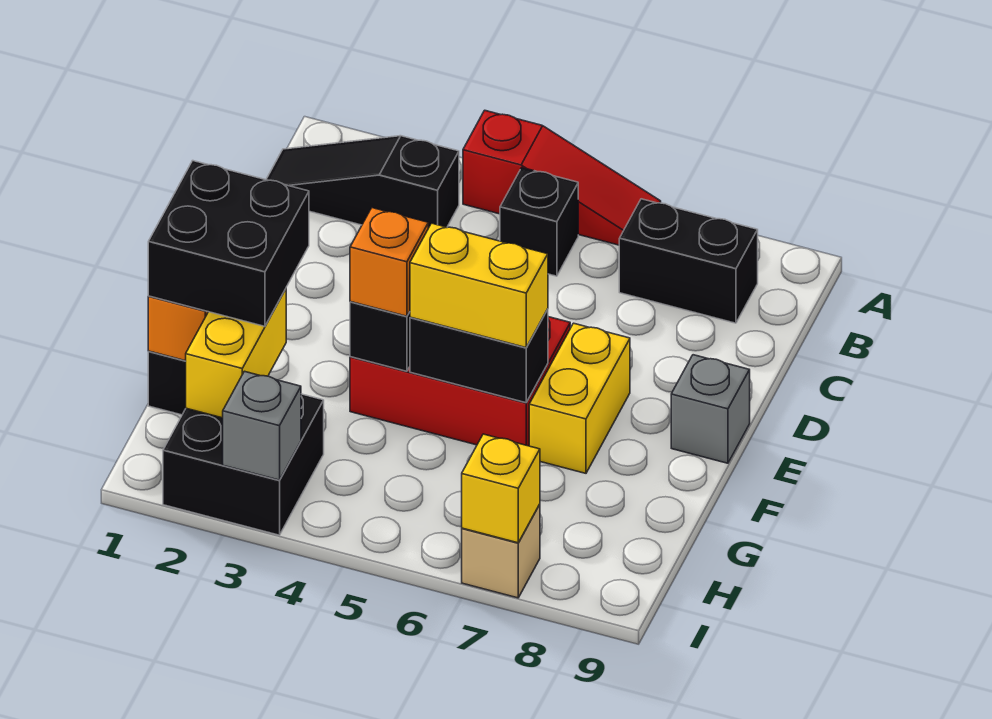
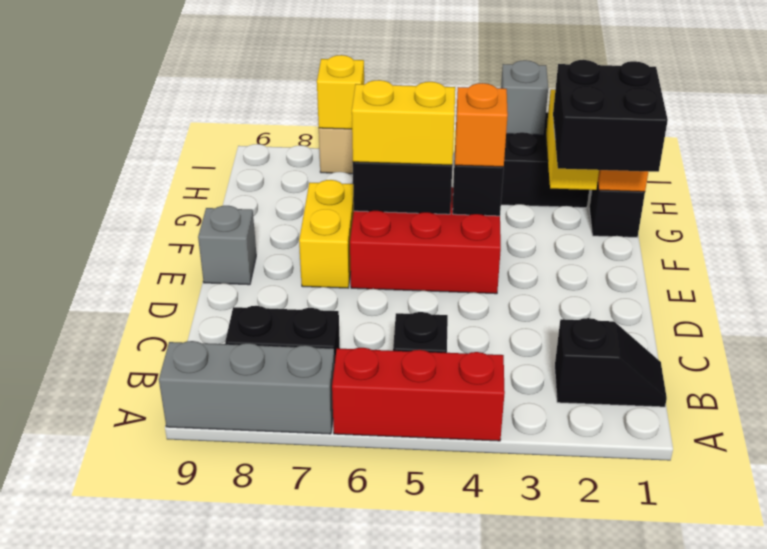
red 1x3 slope [463,110,661,245] -> red 1x3 brick [332,348,505,441]
none -> grey 1x3 brick [159,341,335,434]
black 1x3 slope [266,136,459,228] -> black 1x2 slope [555,318,667,407]

